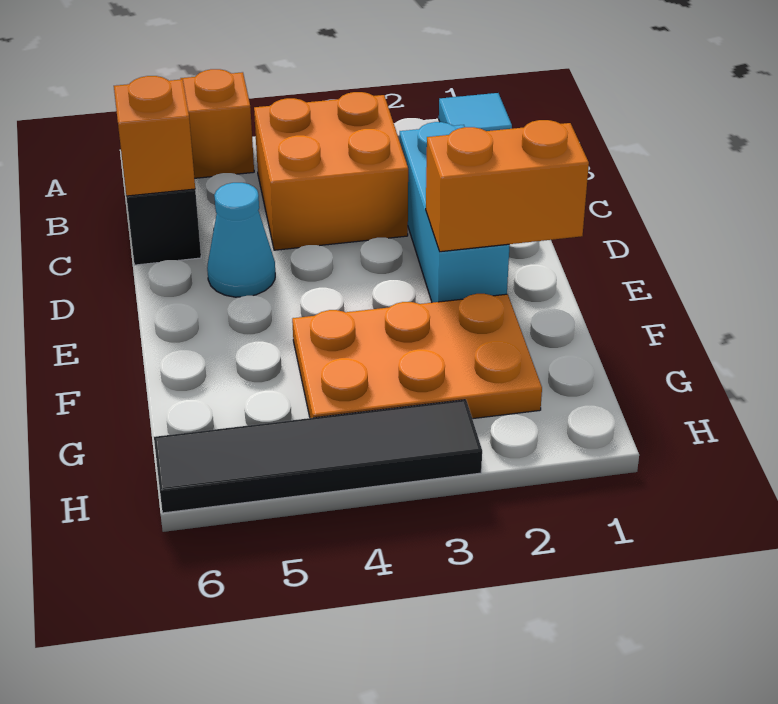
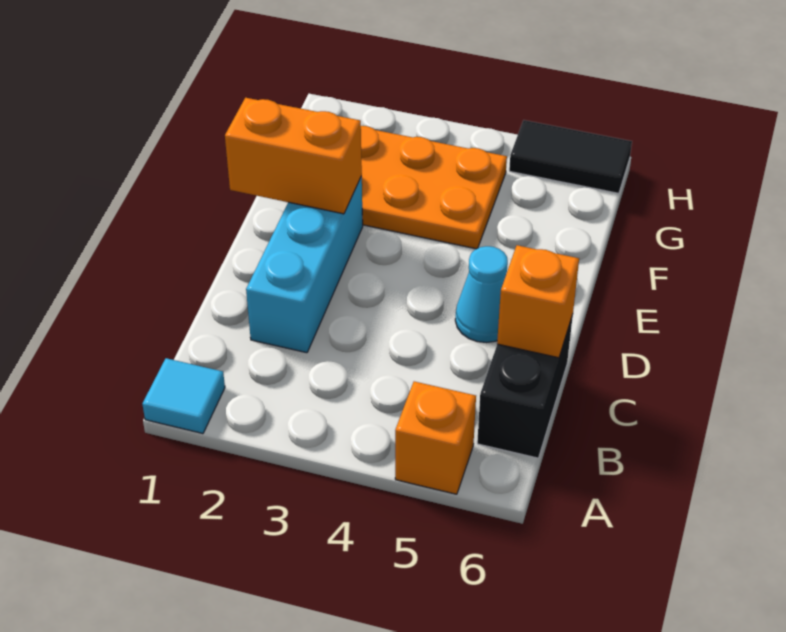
orange 2x2 brick [254,92,408,250] -> none
black 1x4 tile [154,400,482,513] -> black 1x2 tile [509,120,632,193]

